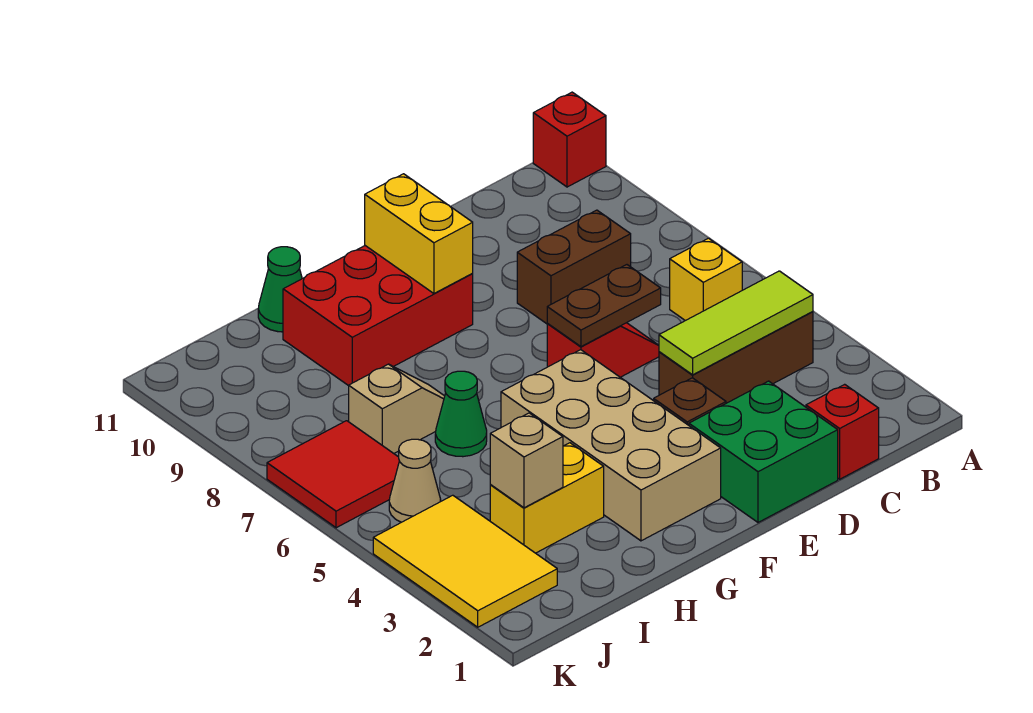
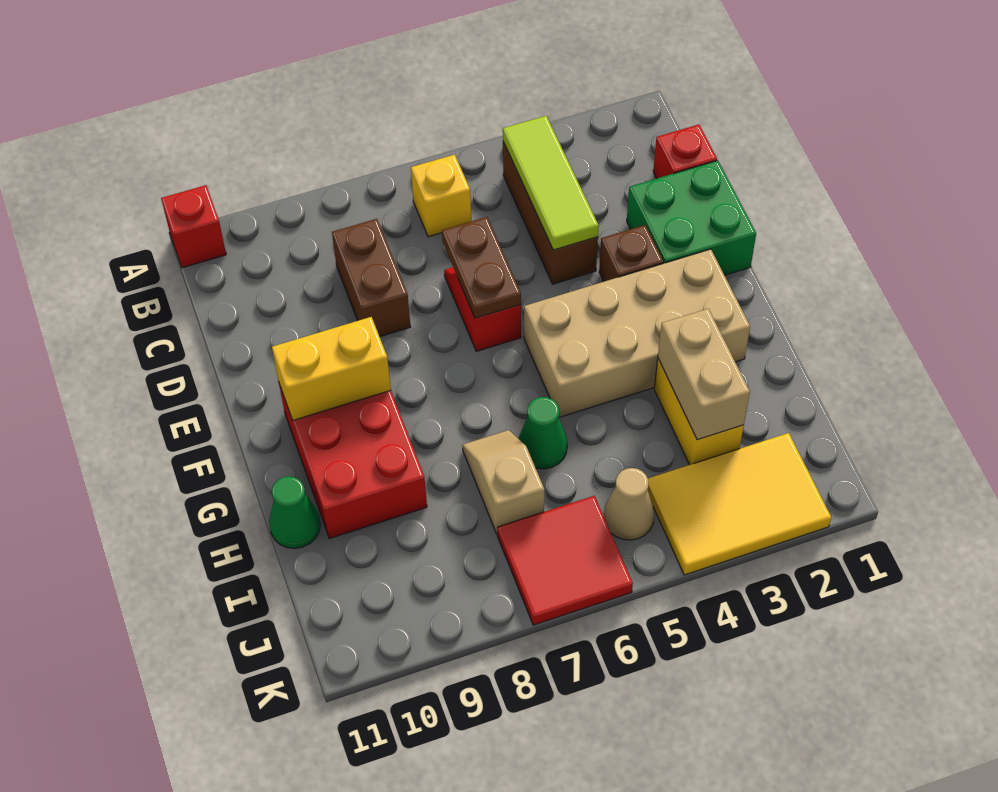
tan 1x1 brick [490,413,563,508] -> tan 1x2 brick [658,309,750,440]

